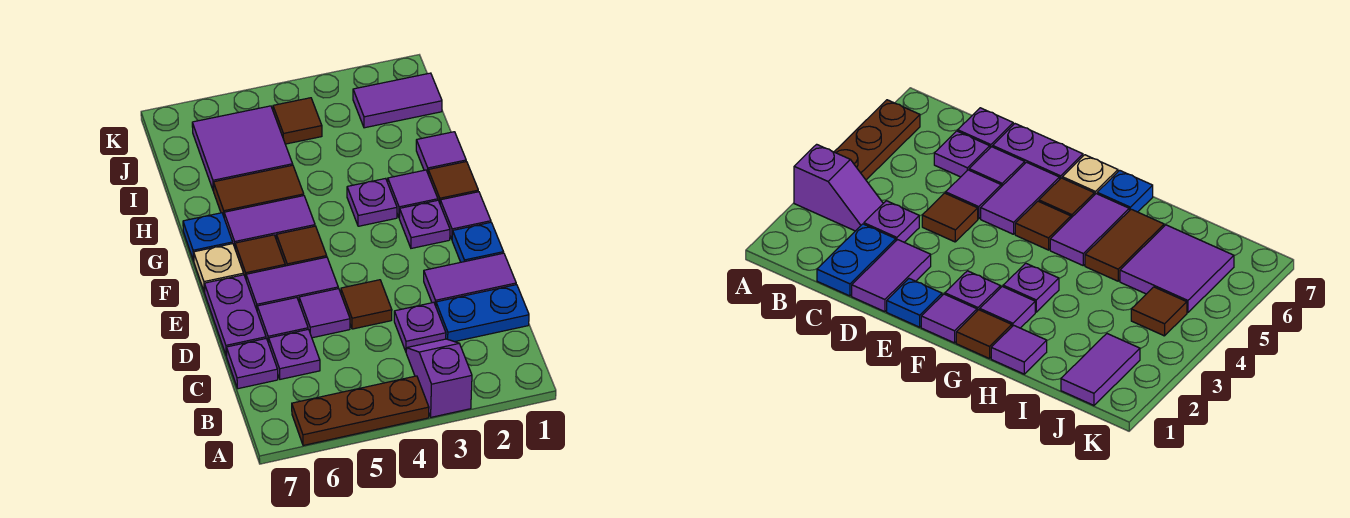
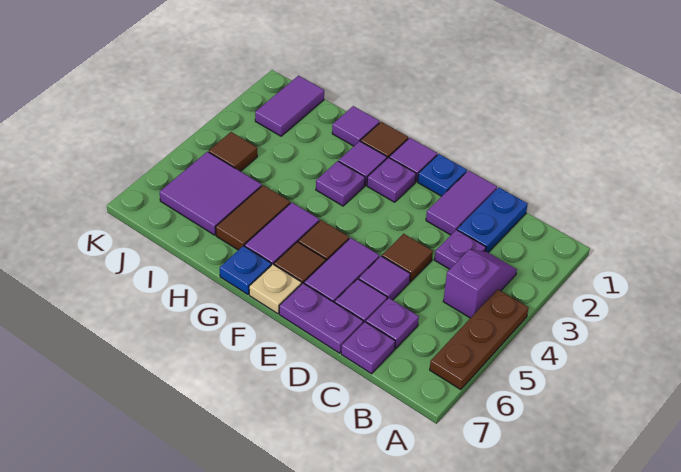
purple 1x2 slope [406,339,472,417] -> purple 1x2 slope turned to [443,250,517,318]

